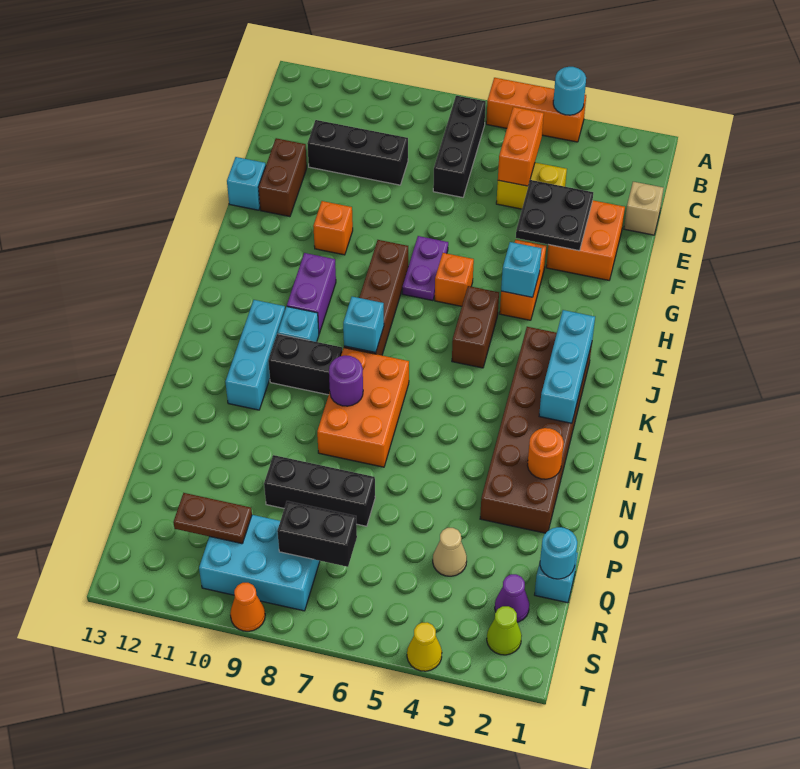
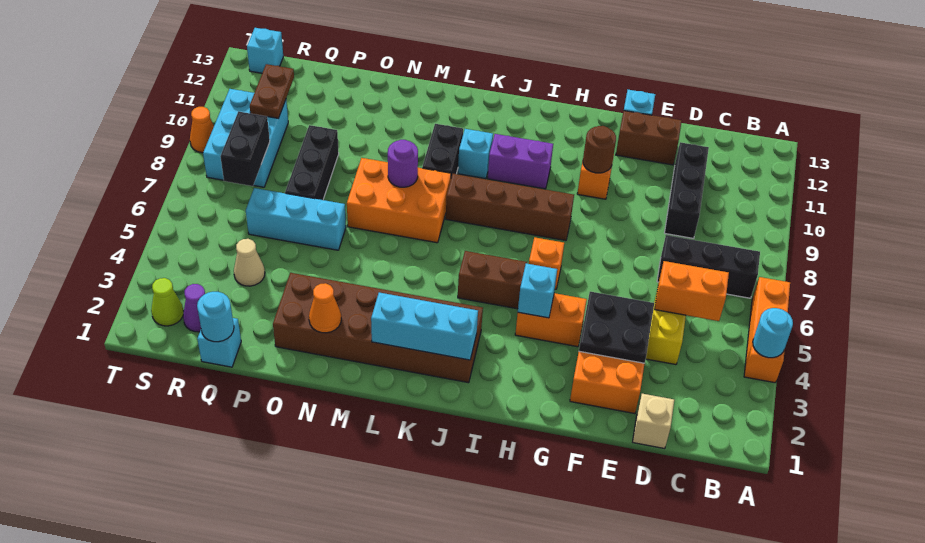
purple 1x2 plate [402,236,448,301] -> none
none -> brown 1x1 round brick [583,126,616,173]
cyan 1x1 brick [343,297,384,353] -> cyan 1x1 brick moved to [247,28,283,73]
cyan 1x3 brick [225,300,285,410] -> cyan 1x3 brick moved to [246,188,346,250]
orange 1x1 round brick [527,428,564,479] -> orange 1x1 cone [309,283,341,333]
yellow 1x1 cone [407,622,442,671] -> none

